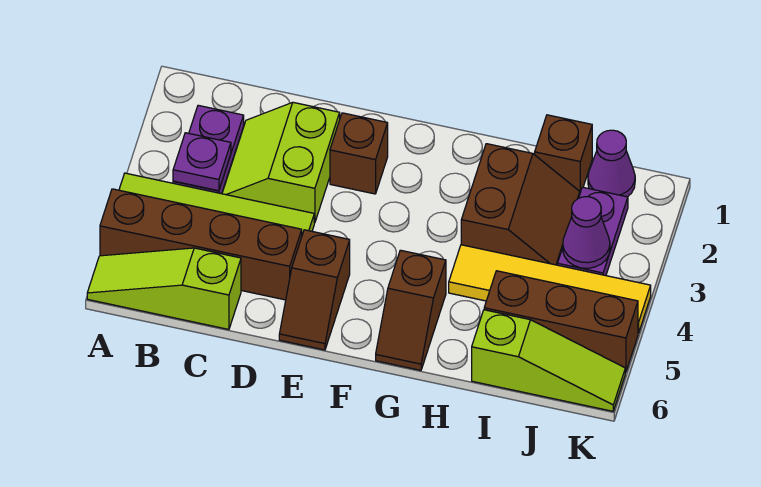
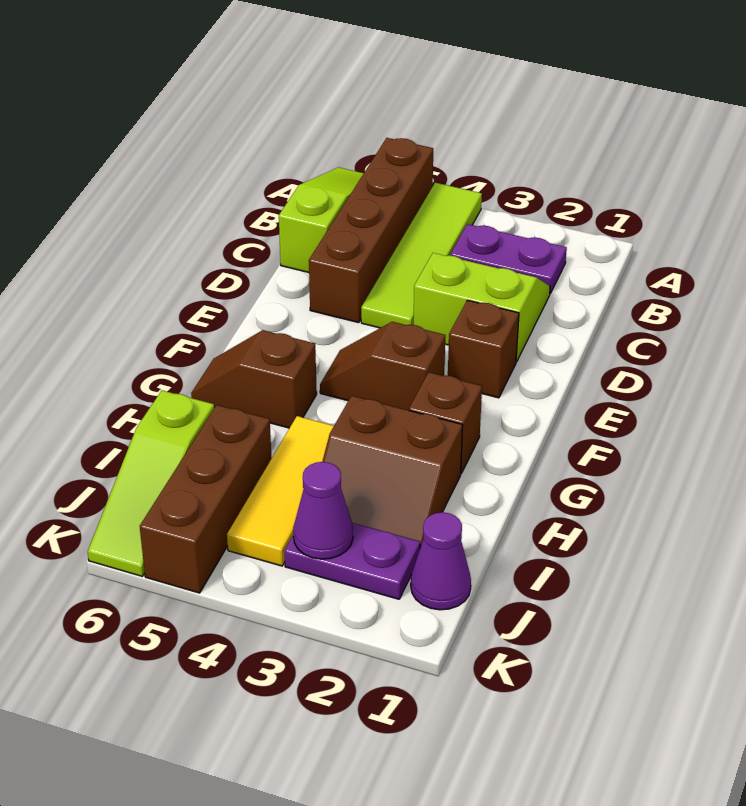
purple 1x1 plate [173,133,231,191] -> none
brown 1x2 slope [279,230,350,350] -> brown 1x2 slope moved to [320,322,445,410]
yellow 1x4 tile [449,245,651,333] -> yellow 1x3 tile [227,416,334,566]
brown 1x1 brick [535,115,592,192] -> brown 1x1 brick moved to [409,372,482,473]

